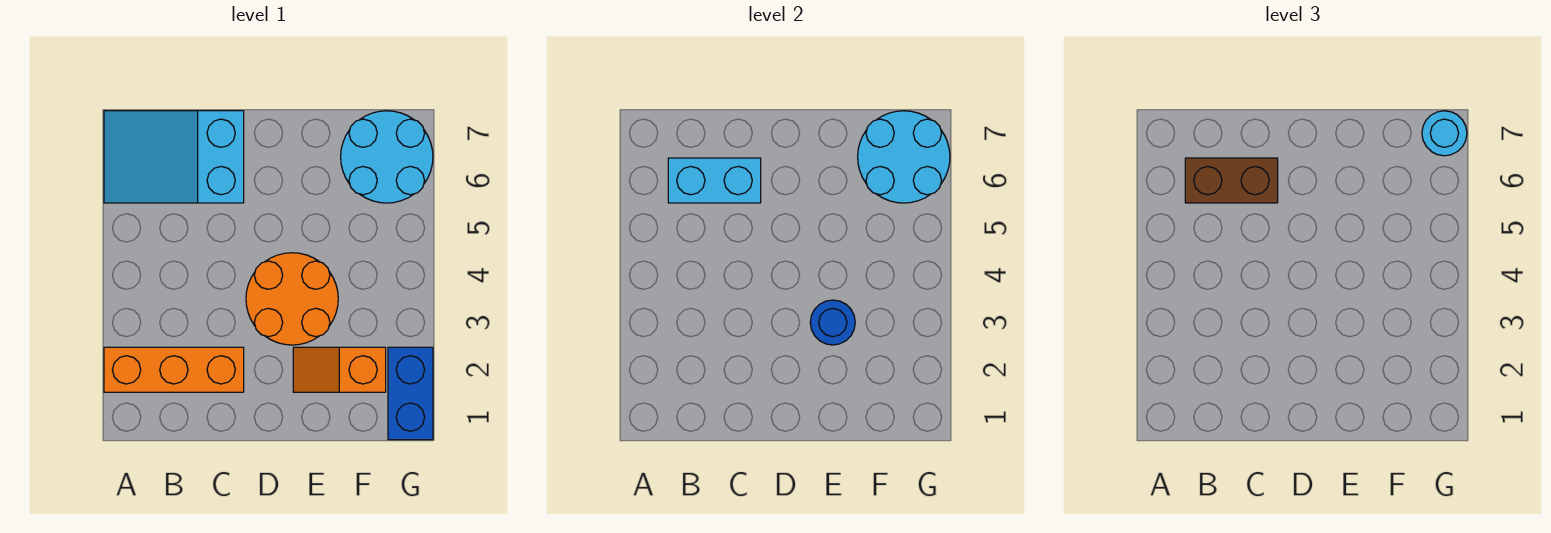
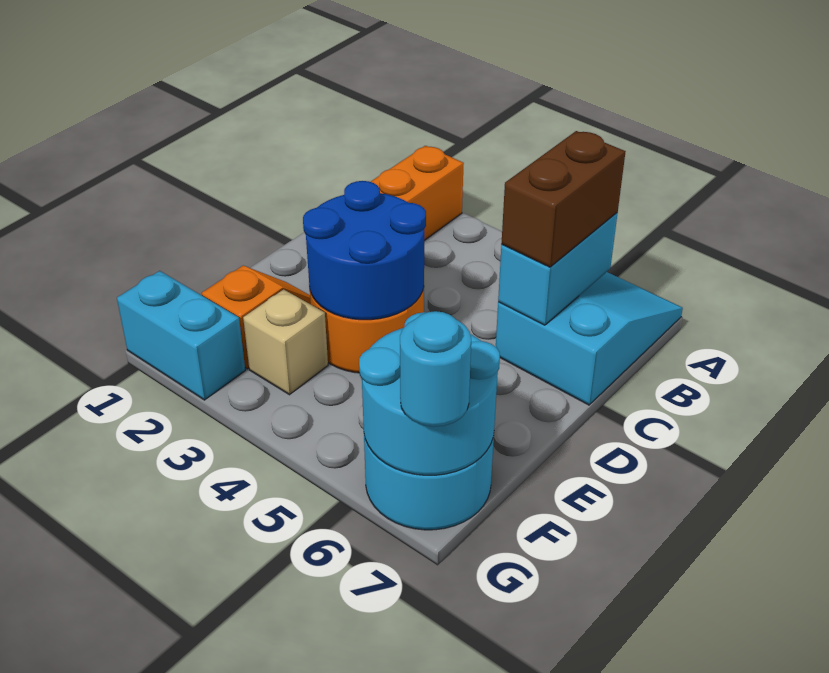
blue 1x1 round brick [810,300,855,345] -> blue 2x2 round brick [303,181,426,320]
none -> tan 1x1 brick [243,289,328,395]
blue 1x2 brick [388,347,433,440] -> cyan 1x2 brick [117,271,245,400]

